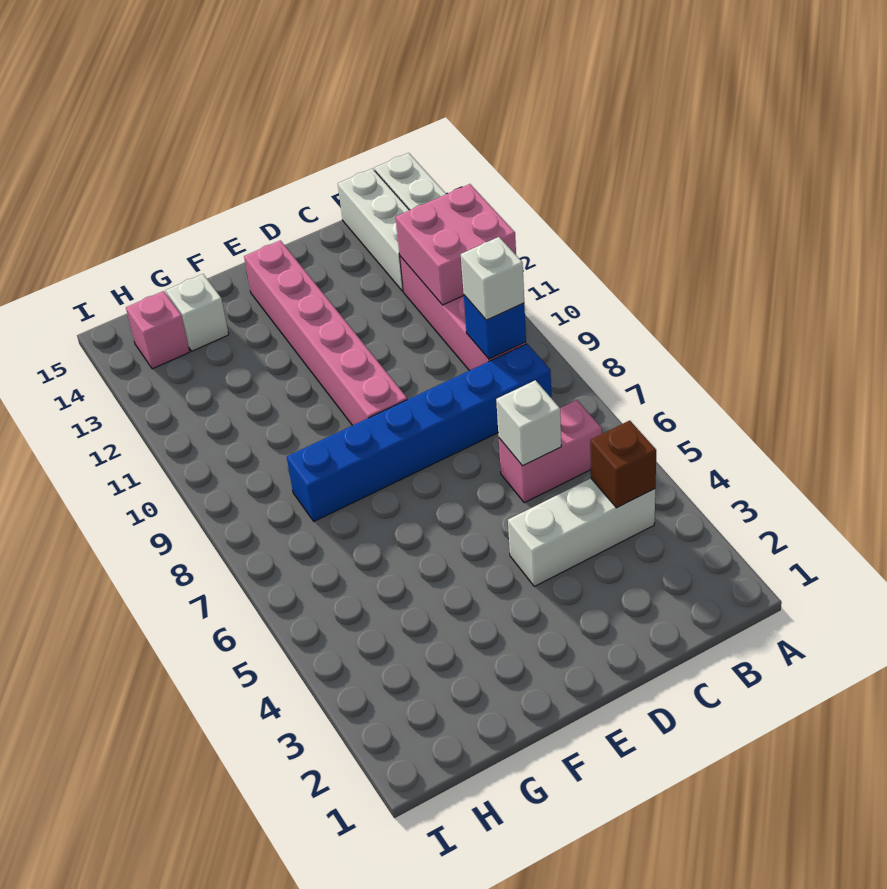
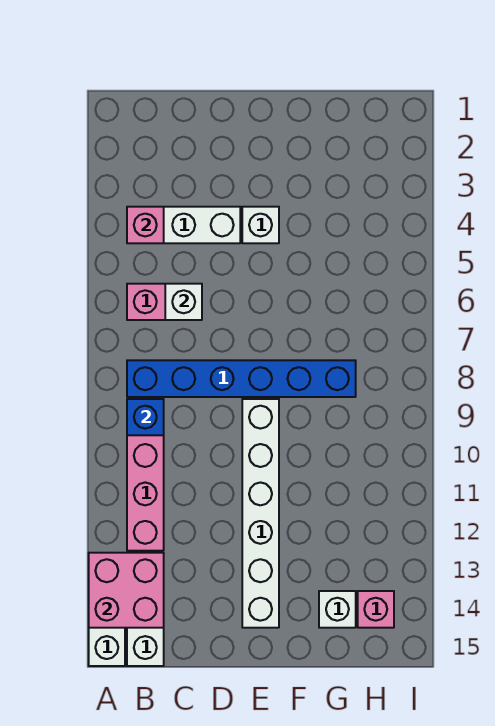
pink 2x2 brick [396,184,516,305] -> pink 2x2 brick moved to [89,553,164,628]
brown 1x1 brick [590,421,656,508] -> pink 1x1 brick [127,207,164,243]
white 1x1 brick [461,237,524,320] -> white 1x1 brick moved to [242,207,279,243]
pink 1x6 brick [244,240,407,426] -> white 1x6 brick [242,399,279,628]

